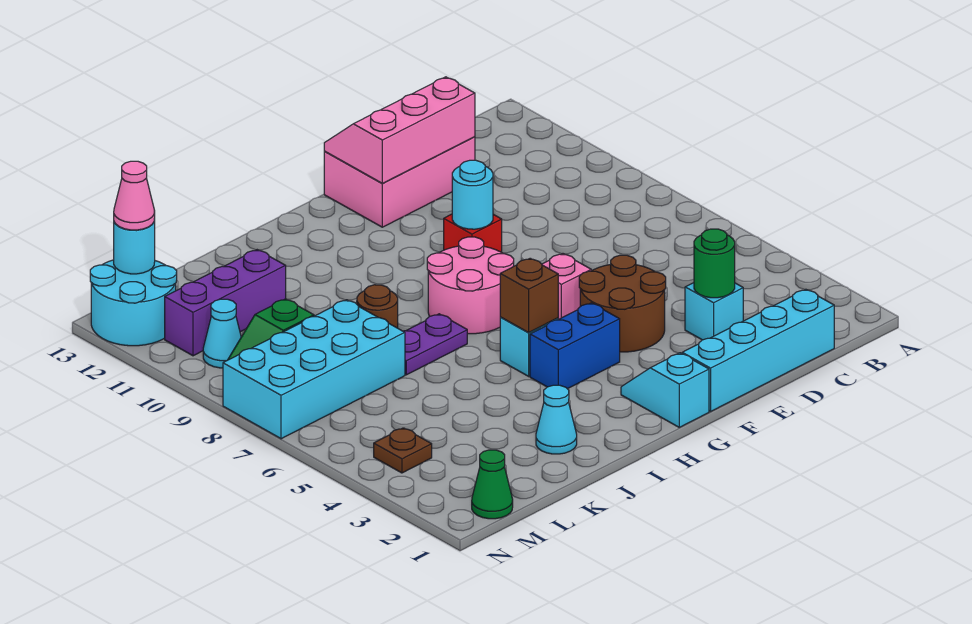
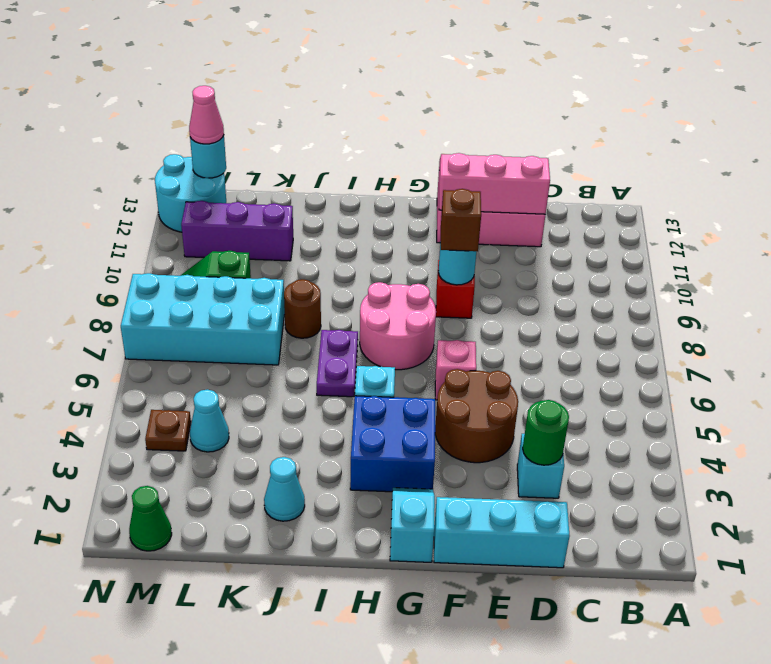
cyan 1x4 brick [682,289,834,411] -> cyan 1x3 brick [434,497,570,568]
blue 1x2 brick [530,303,620,389] -> blue 2x2 brick [350,396,435,492]
brown 1x1 brick [500,258,558,332] -> brown 1x1 brick moved to [441,189,481,251]
purple 1x2 plate [403,314,467,375] -> purple 1x2 plate turned to [317,330,358,397]
cyan 1x1 cone [203,299,241,368] -> cyan 1x1 cone moved to [190,389,229,452]

